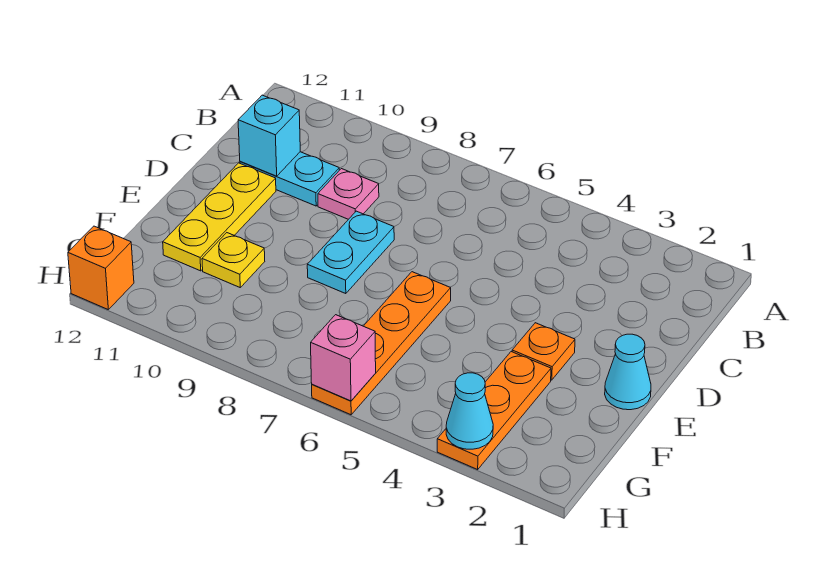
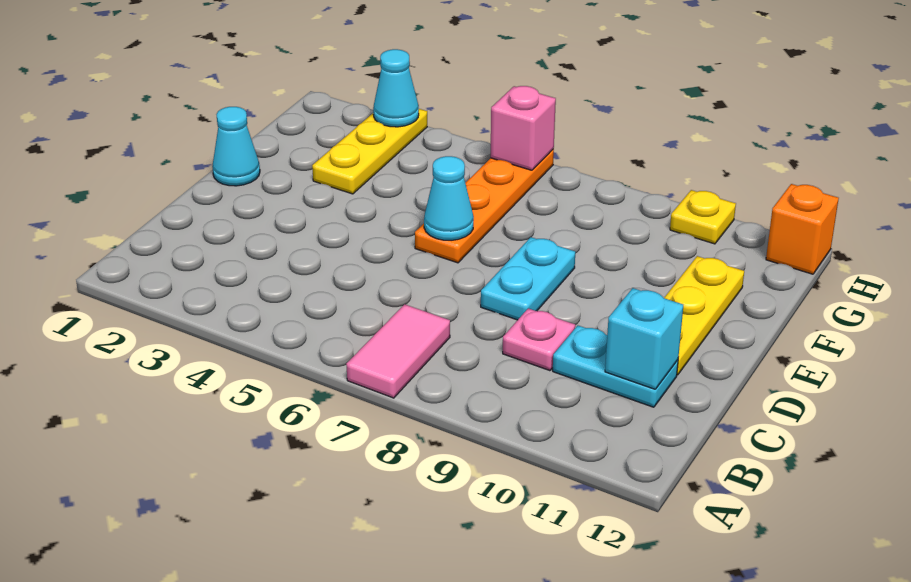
none -> pink 1x2 tile [346,304,450,398]
orange 1x1 plate [512,323,575,380] -> none
none -> cyan 1x1 cone [424,156,474,241]
orange 1x3 plate [437,352,551,469] -> yellow 1x3 plate [312,109,427,194]
yellow 1x1 plate [202,233,265,287] -> yellow 1x1 plate moved to [670,190,736,244]

